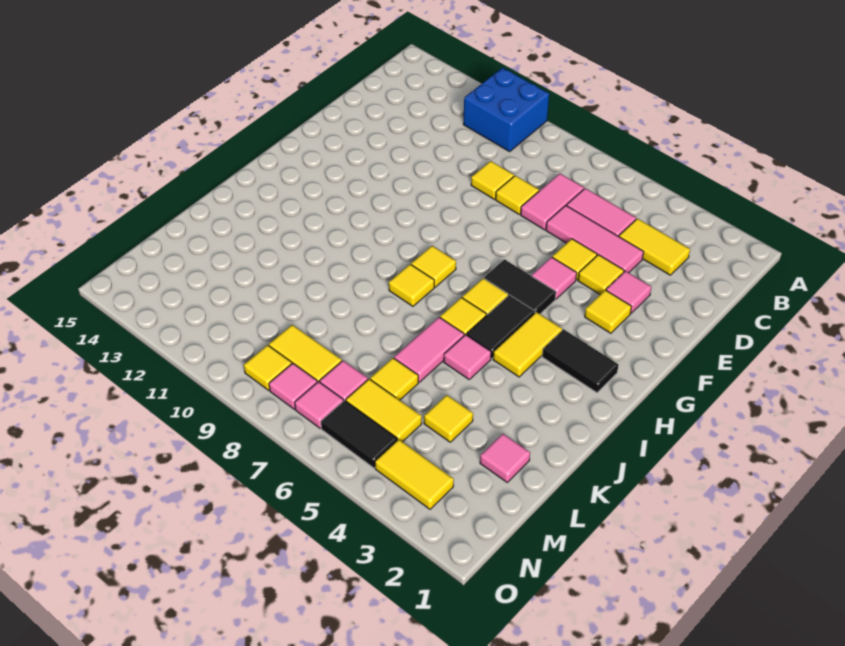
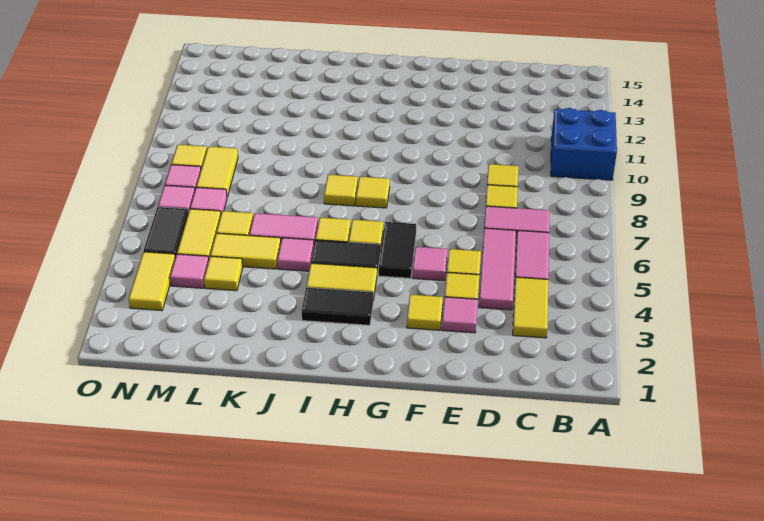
black 1x2 tile [542,329,619,393] -> black 1x2 tile turned to [302,287,373,325]
none -> yellow 1x2 tile [210,233,281,269]
pink 1x1 tile [480,434,530,482] -> pink 1x1 tile moved to [170,254,209,288]

